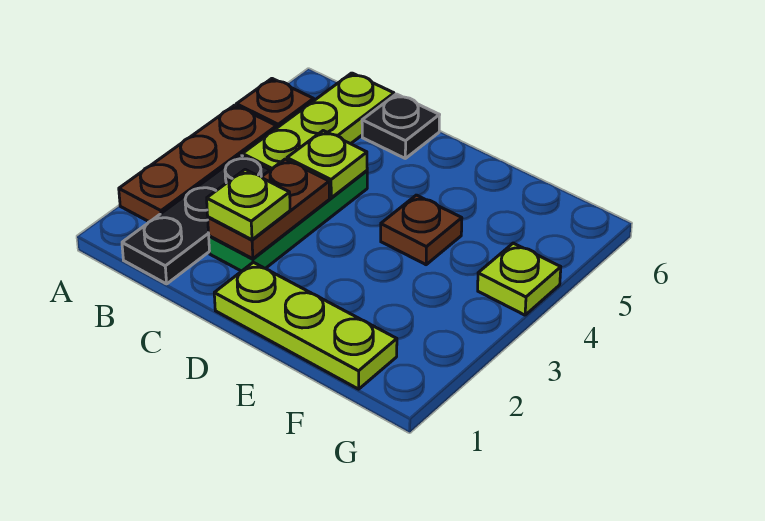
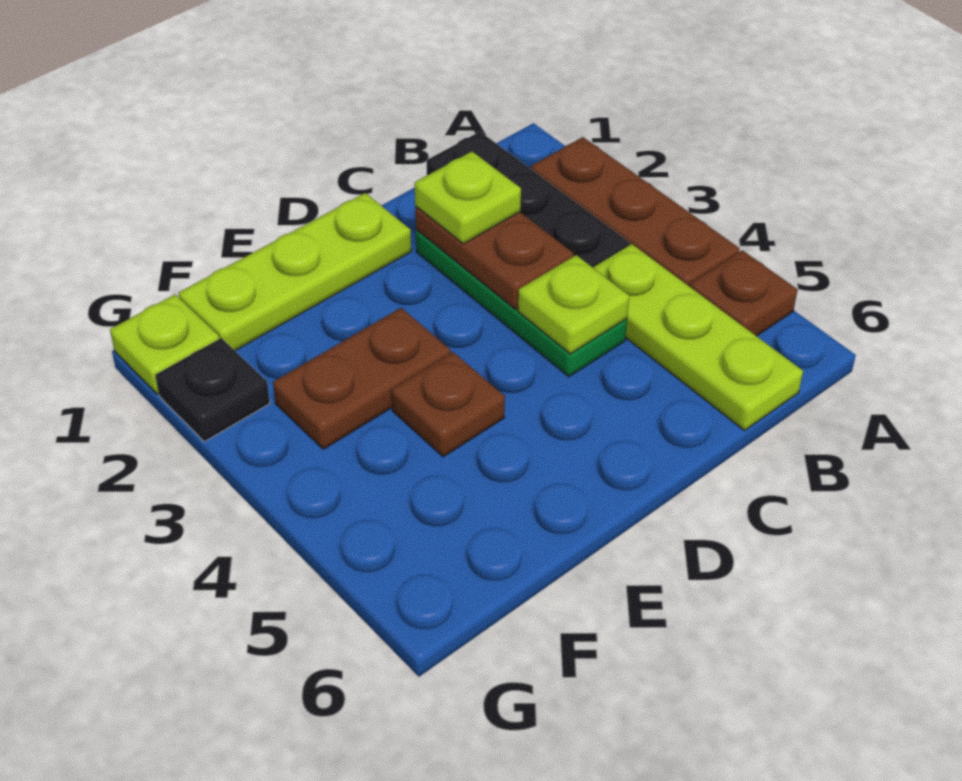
black 1x1 plate [362,94,439,158] -> black 1x1 plate moved to [155,338,270,442]
none -> brown 1x2 plate [273,308,451,449]
lime 1x1 plate [478,243,561,315] -> lime 1x1 plate moved to [110,295,219,394]

